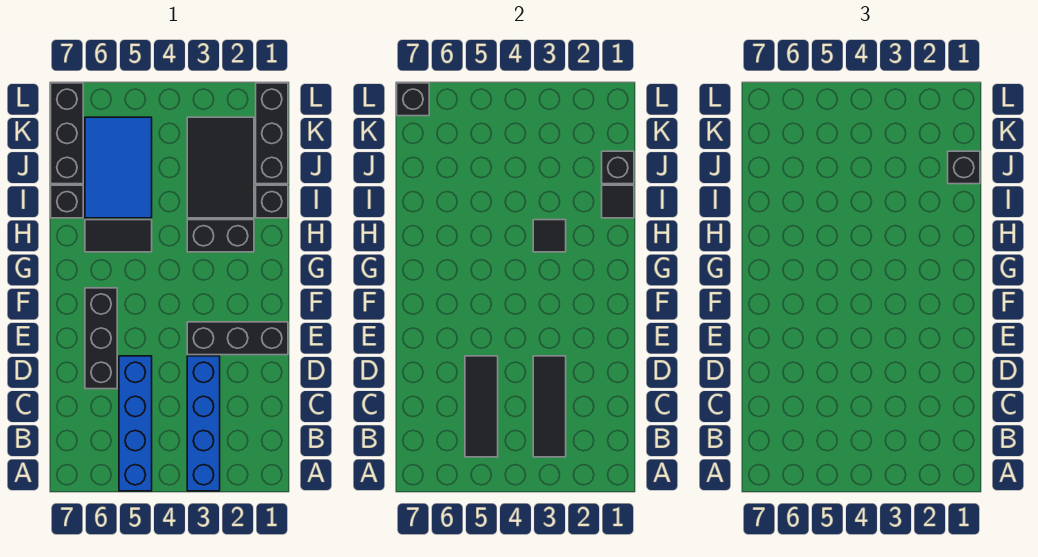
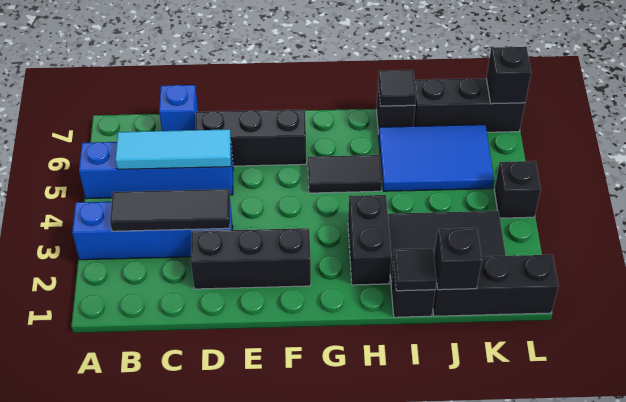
black 1x3 tile [465,356,498,457] -> cyan 1x3 tile [115,129,231,169]
none -> blue 1x1 brick [159,85,198,131]
black 1x3 brick [187,322,288,355] -> black 1x3 brick turned to [191,228,311,289]
black 1x1 tile [533,220,566,252] -> black 1x1 tile moved to [378,70,416,106]
black 1x2 tile [85,220,152,252] -> black 1x2 tile turned to [308,155,382,193]
black 1x1 brick [948,151,980,184] -> black 1x1 brick moved to [495,161,541,218]

